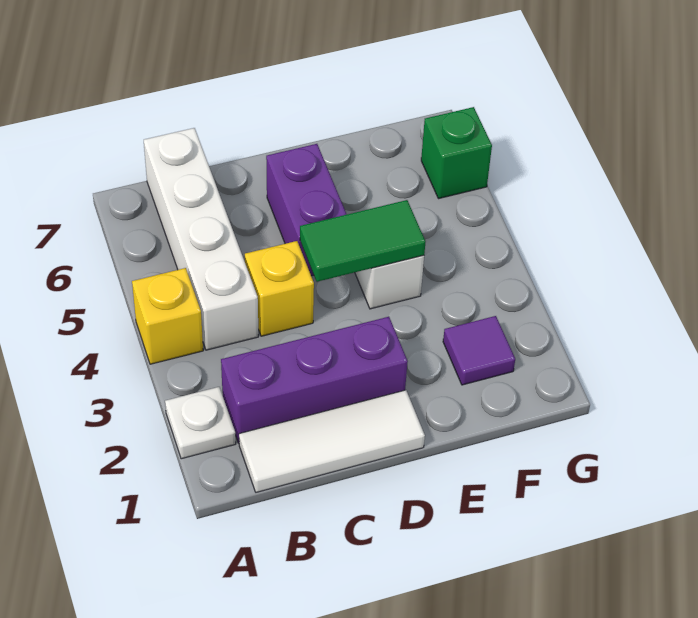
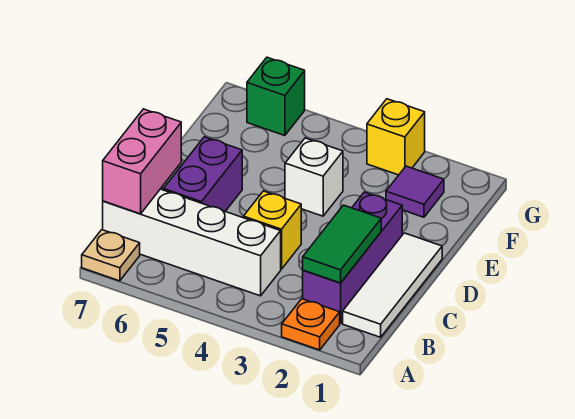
white 1x1 plate [165,387,236,459] -> orange 1x1 plate [282,299,340,350]
yellow 1x1 brick [132,268,203,364] -> yellow 1x1 brick moved to [367,99,425,175]
none -> tan 1x1 plate [82,230,140,281]
none -> pink 1x2 brick [103,109,181,214]
green 1x2 tile [300,200,425,282] -> green 1x2 tile moved to [303,205,381,283]
purple 1x2 brick [266,144,347,276] -> purple 1x2 brick turned to [163,137,242,211]

